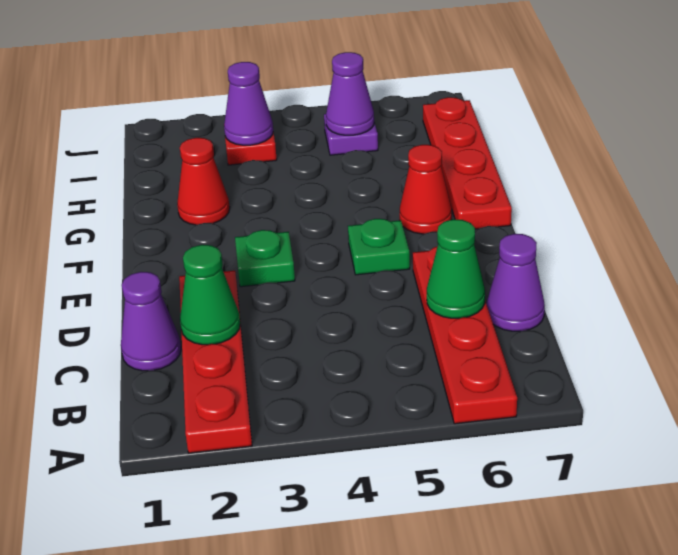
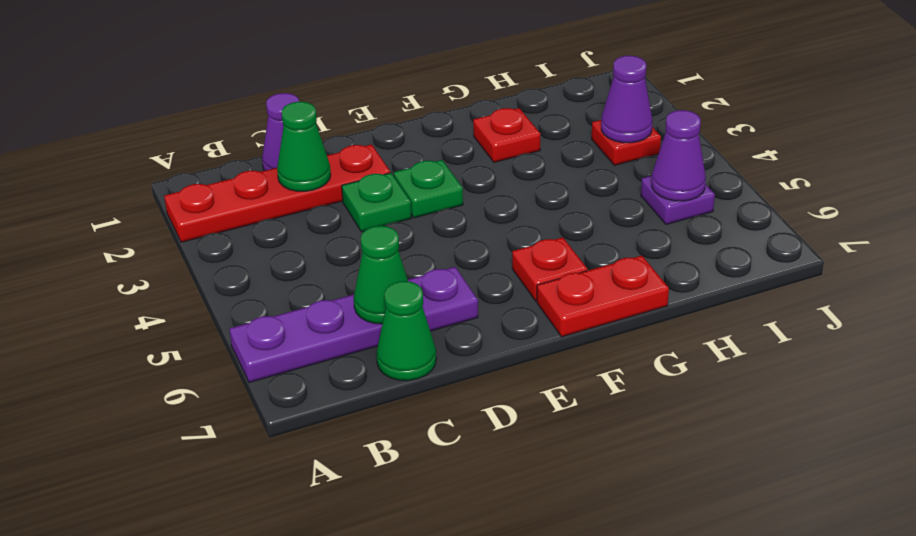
red 1x4 plate [413,247,517,424] -> purple 1x4 plate [229,267,478,383]
purple 1x1 cone [487,234,545,331] -> green 1x1 cone [376,281,436,381]
green 1x1 plate [348,219,410,275] -> green 1x1 plate moved to [342,173,411,232]
red 1x1 cone [400,145,452,234] -> red 1x1 plate [512,237,588,301]
red 1x4 plate [423,97,512,229] -> red 1x2 plate [537,256,669,337]
red 1x1 cone [177,138,230,225] -> red 1x1 plate [473,108,541,162]

